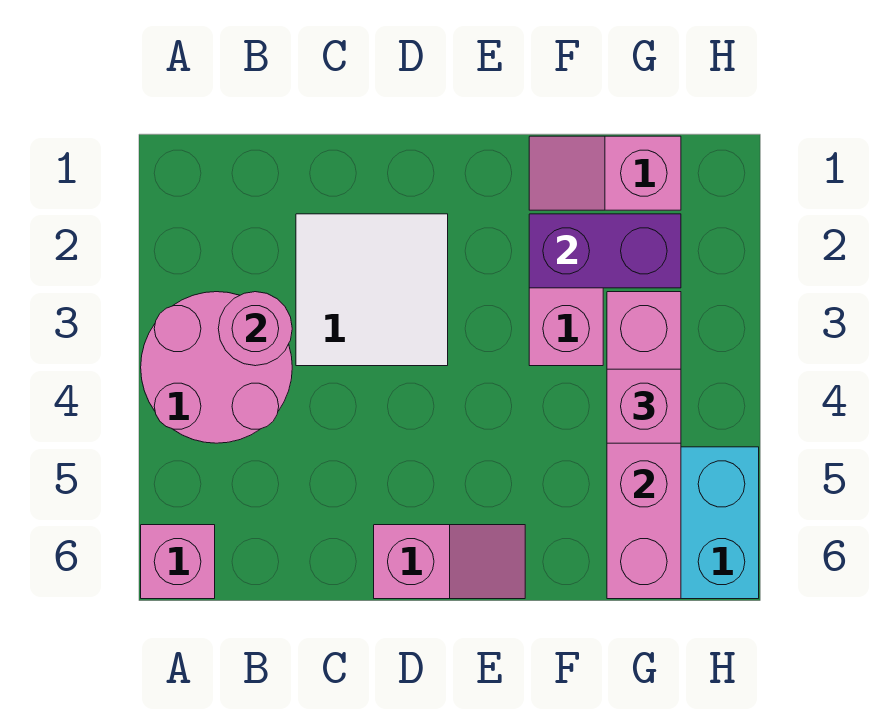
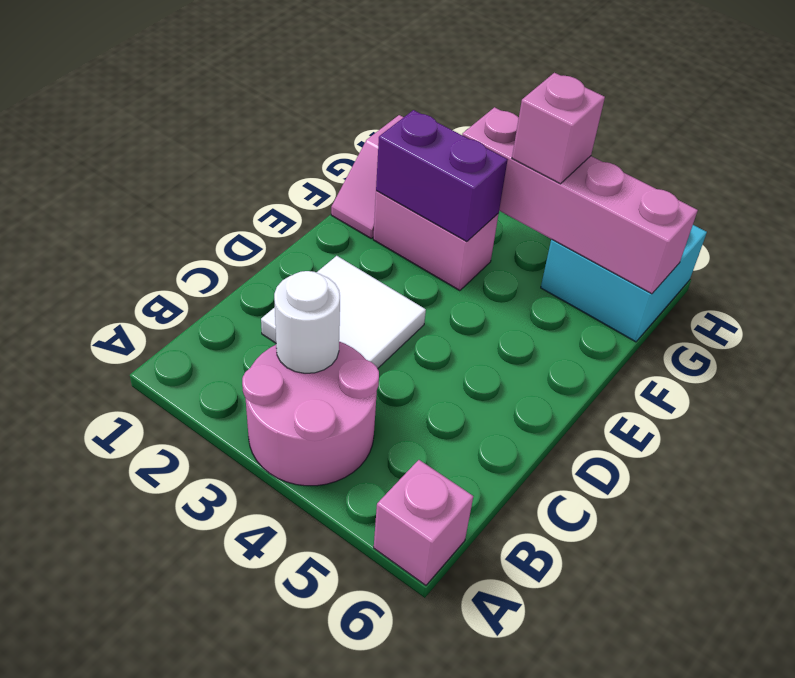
pink 1x1 round brick [218,292,292,366] -> white 1x1 round brick [274,271,340,373]
pink 1x2 slope [374,525,525,599] -> none
purple 1x2 brick [529,214,681,288] -> purple 1x2 brick turned to [376,110,508,242]

